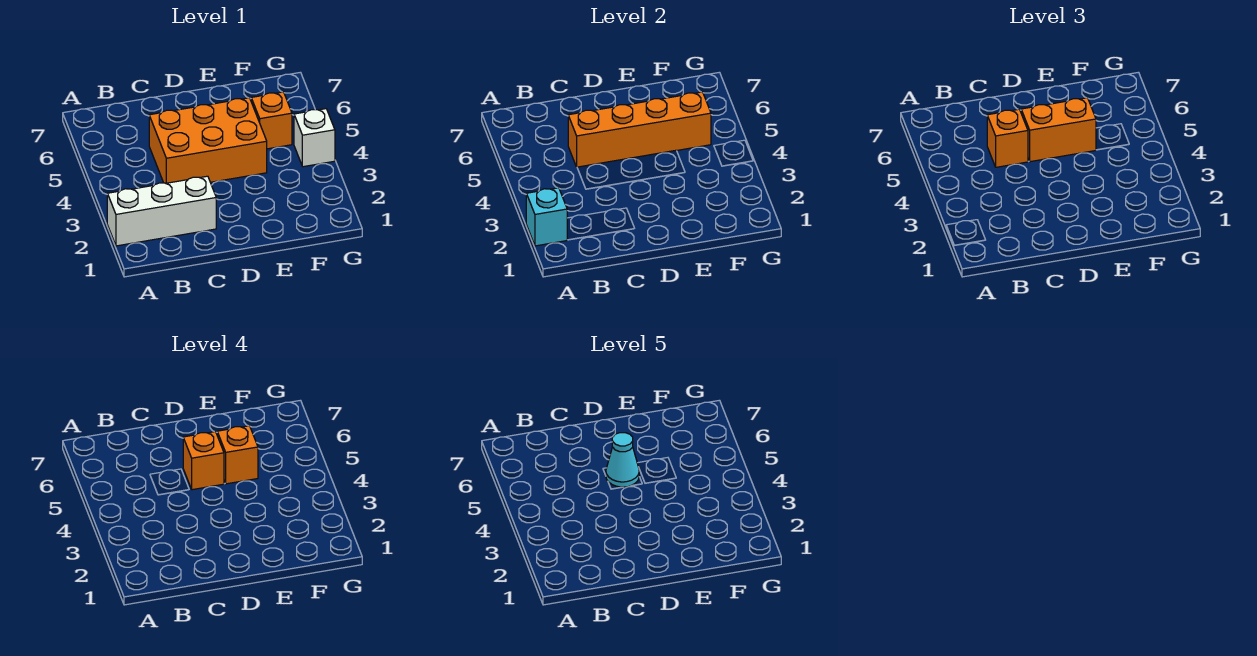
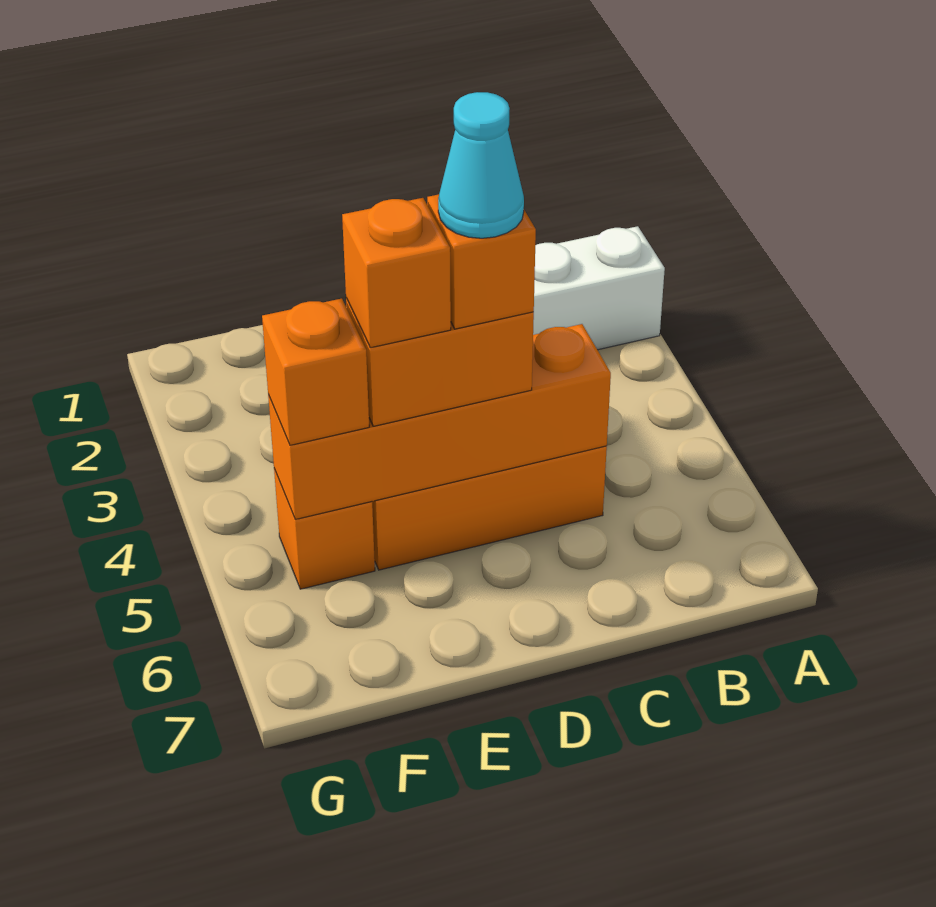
cyan 1x1 brick [526,188,567,246] -> none
orange 1x1 brick [987,109,1028,167] -> orange 1x1 brick moved to [262,298,369,445]
white 1x1 brick [294,109,335,167] -> none

